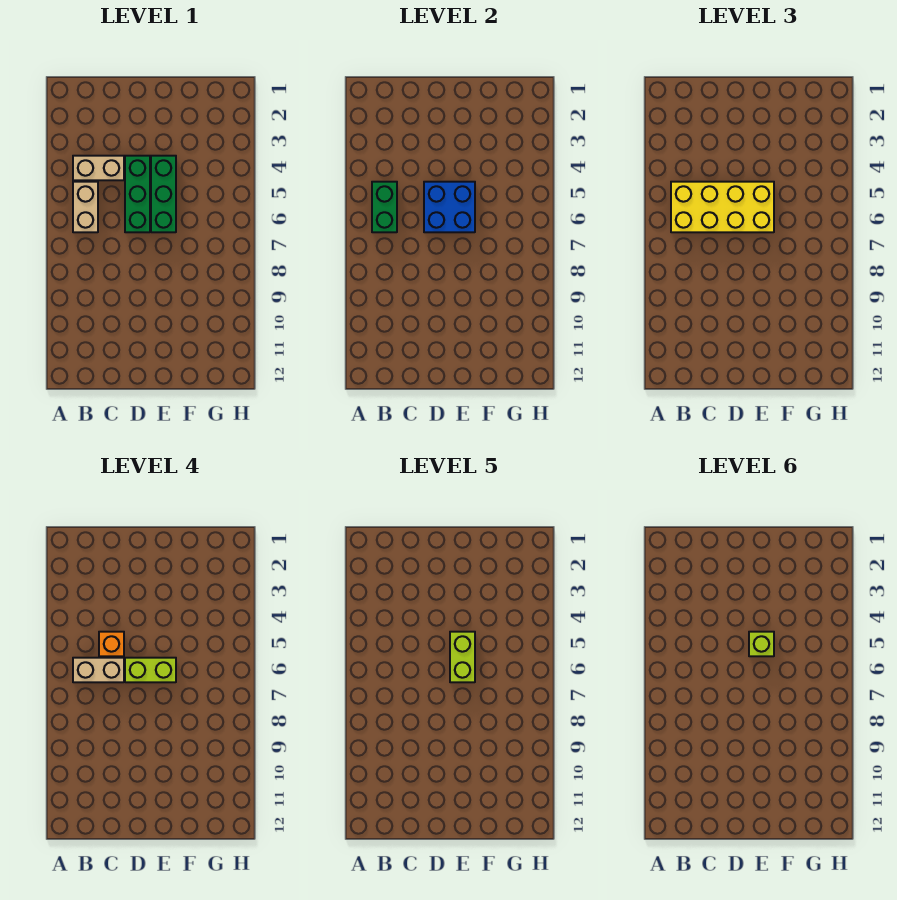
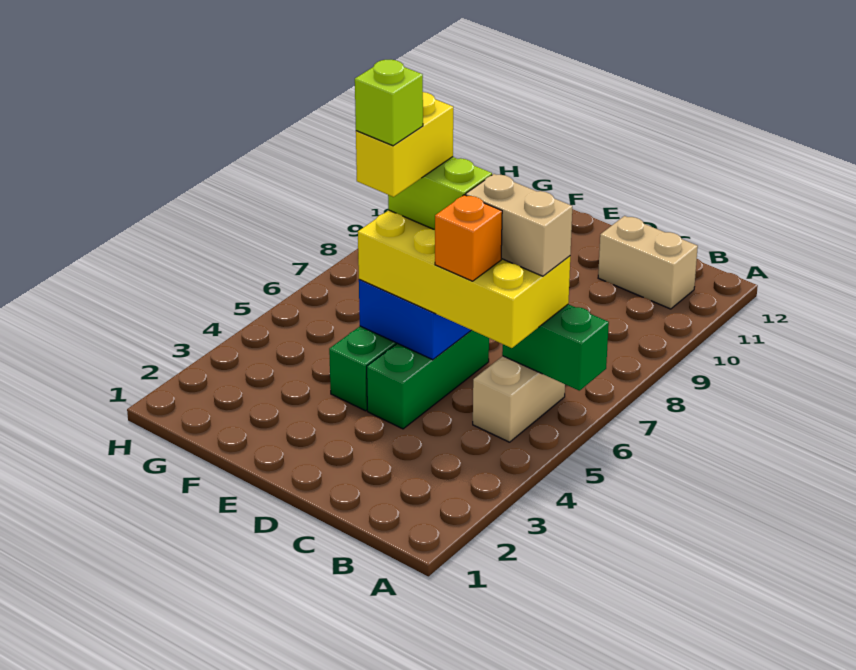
tan 1x2 brick [73,156,124,180] -> tan 1x2 brick moved to [598,216,698,309]
green 1x2 brick [372,182,397,232] -> green 1x2 brick turned to [502,304,609,391]
lime 1x2 brick [450,632,475,682] -> yellow 1x2 brick [356,92,453,197]

